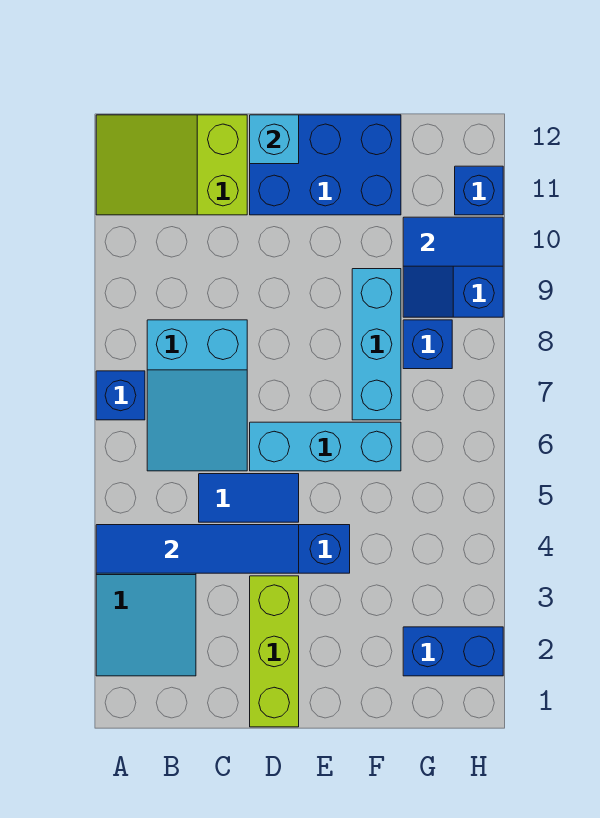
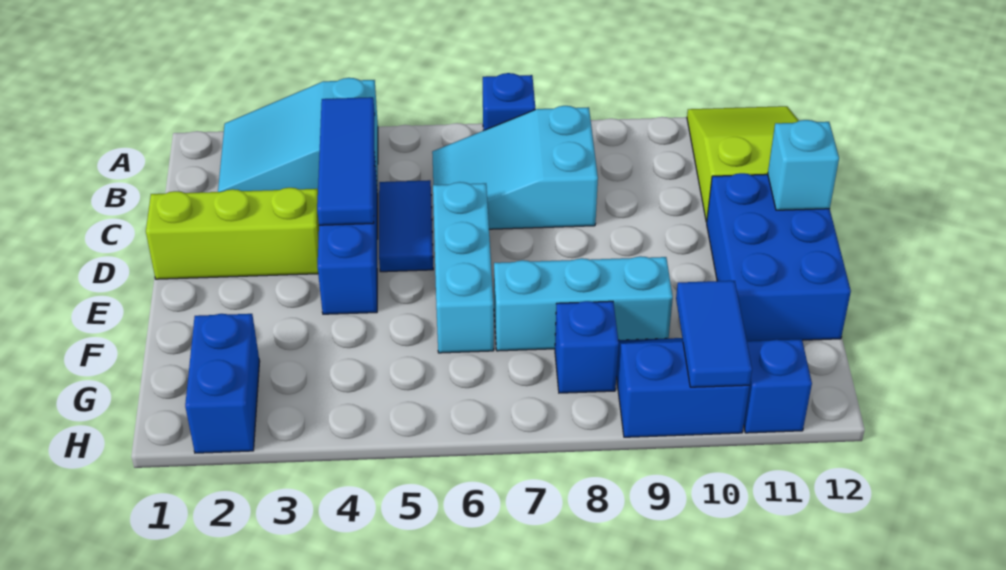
blue 1x4 tile [96,525,299,573] -> blue 1x3 tile [317,97,375,225]

